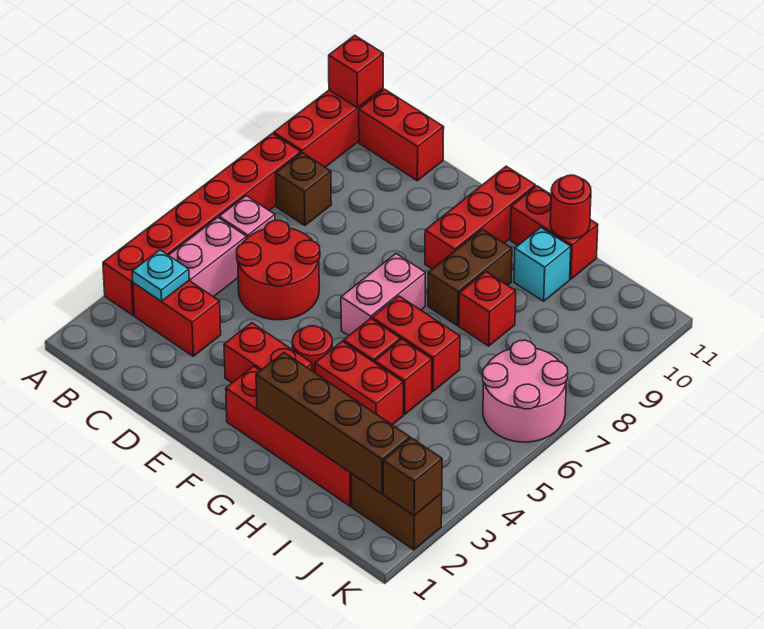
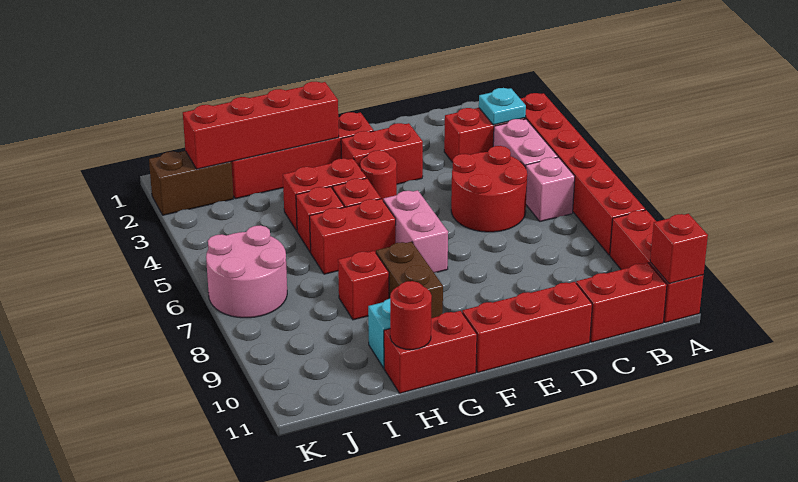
brown 1x1 brick [276,153,331,225] -> none
red 1x3 brick [425,166,535,269] -> red 1x3 brick turned to [462,282,592,373]
brown 1x4 brick [256,353,410,494] -> red 1x4 brick [183,82,339,169]
brown 1x1 brick [383,438,442,516] -> none

